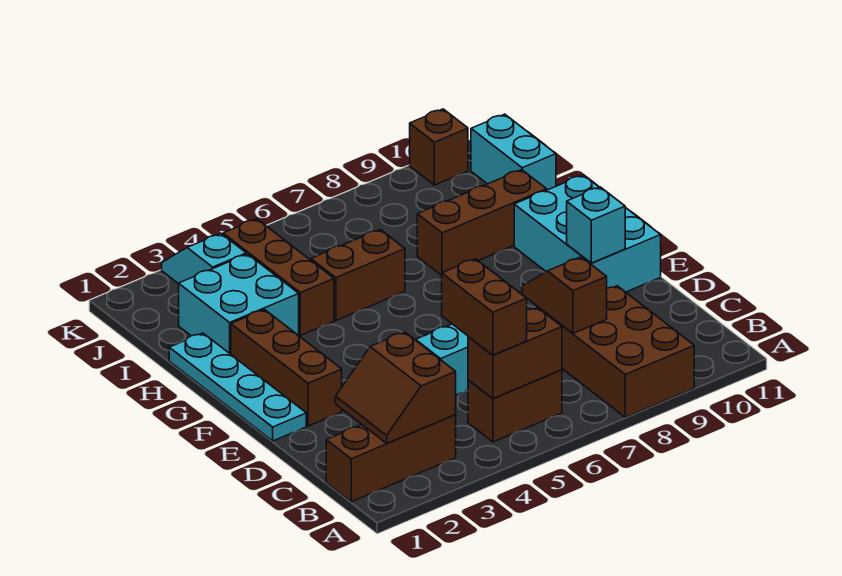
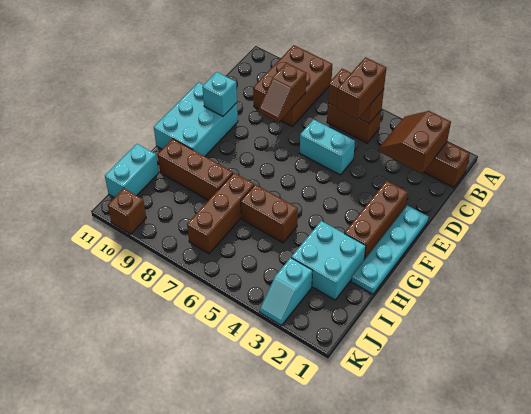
brown 2x2 slope [336,332,456,443] -> brown 2x2 slope turned to [379,111,451,174]
brown 1x3 brick [223,219,334,336] -> brown 1x3 brick moved to [187,173,254,254]

